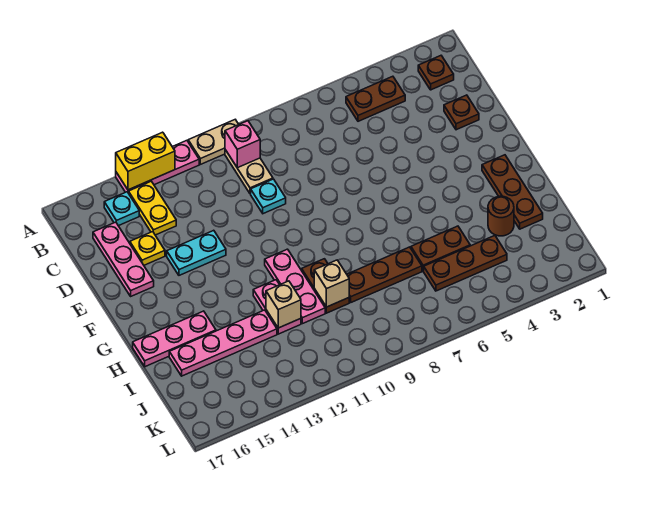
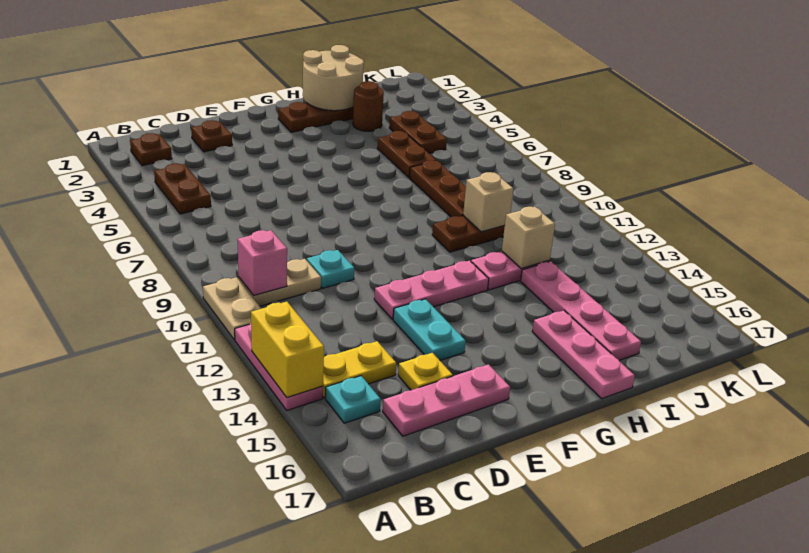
pink 1x3 plate [265,249,325,324] -> pink 1x3 plate moved to [374,261,489,319]
none -> tan 2x2 round brick [303,45,364,111]
brown 1x3 plate [424,236,507,291] -> brown 1x2 plate [389,111,447,154]

